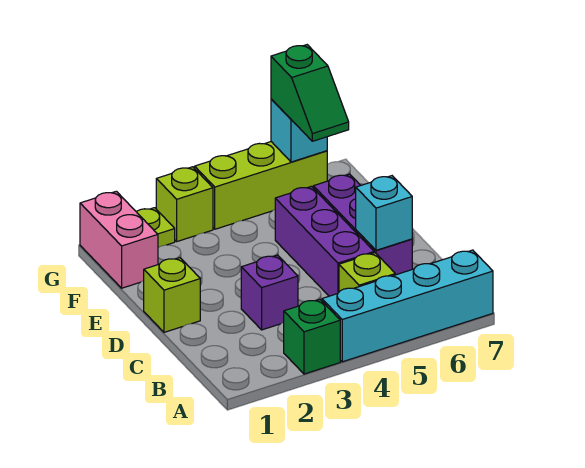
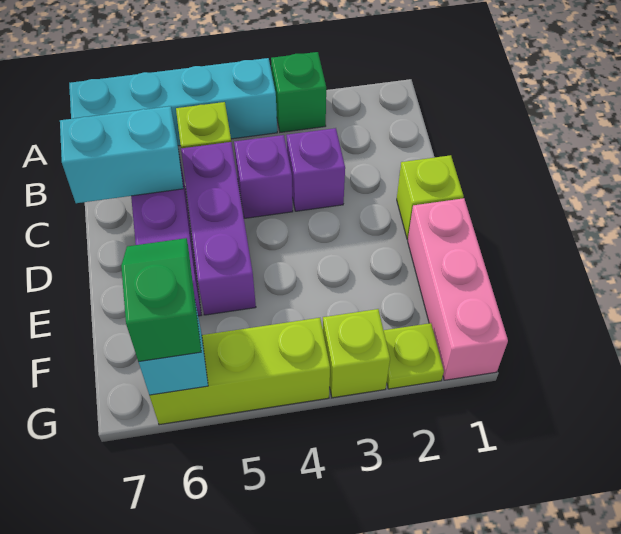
none -> purple 1x1 brick [234,135,293,218]
cyan 1x1 brick [356,176,412,250] -> cyan 1x2 brick [60,106,183,203]
pink 1x2 brick [80,191,158,288] -> pink 1x3 brick [408,198,508,380]

